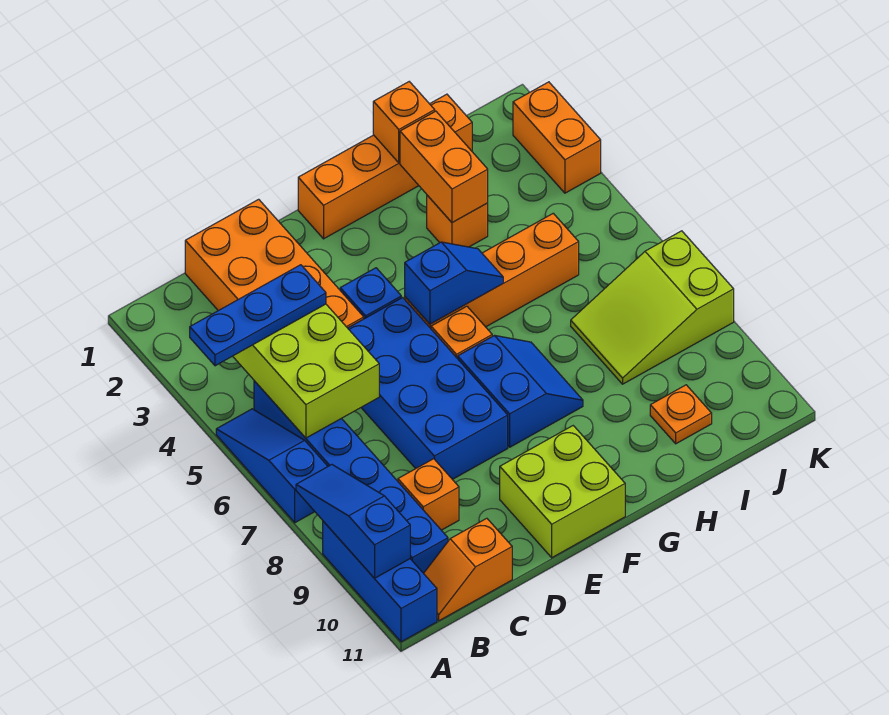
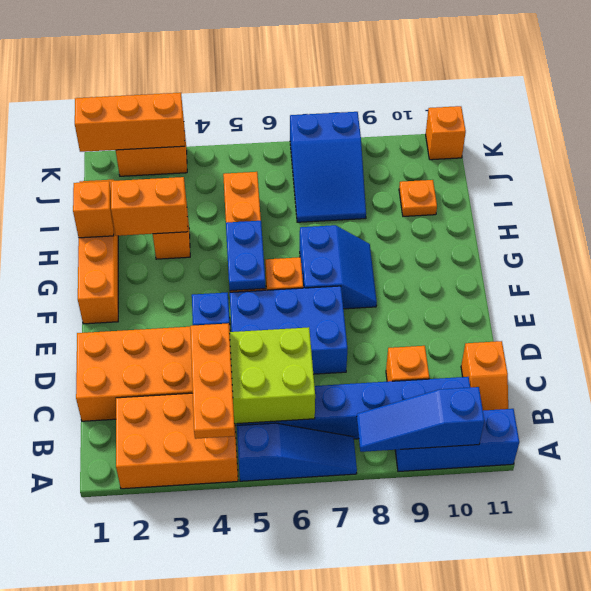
none -> orange 2x3 brick [116,393,238,489]
blue 1x3 plate [190,265,326,366] -> orange 1x3 plate [190,323,235,439]
blue 1x3 slope [216,409,328,523] -> blue 1x3 slope turned to [237,423,357,481]
blue 2x4 brick [348,297,508,479] -> blue 2x3 brick [230,286,347,374]
lime 2x2 brick [500,426,625,558] -> none
blue 1x2 slope [405,242,503,324] -> blue 1x2 plate [226,221,265,291]
blue 2x2 slope [458,336,583,447] -> blue 2x2 slope turned to [300,225,377,309]
lime 2x3 slope [571,231,734,384] -> blue 2x3 slope [290,112,366,222]
none -> orange 1x3 brick [75,93,185,152]
none -> orange 1x1 brick [426,106,466,160]

